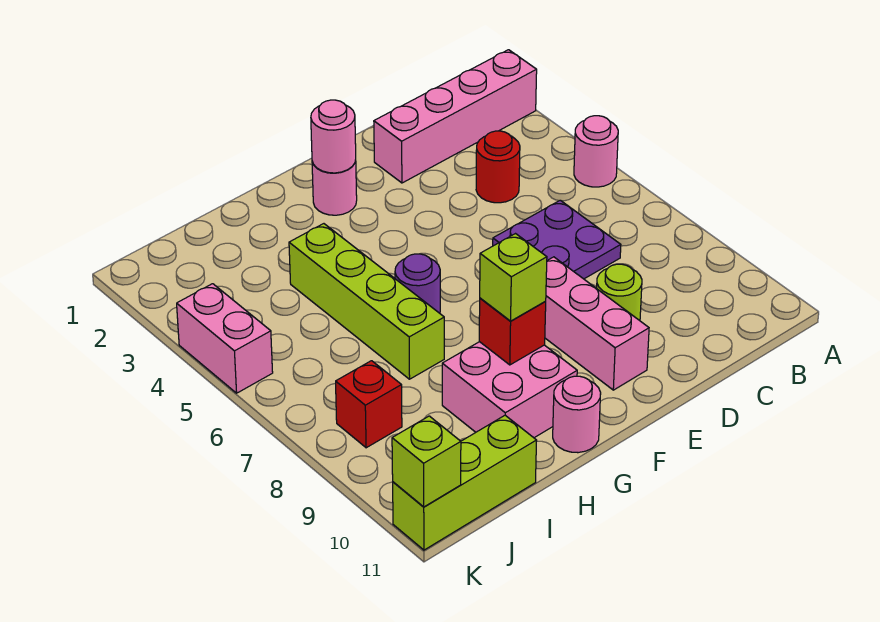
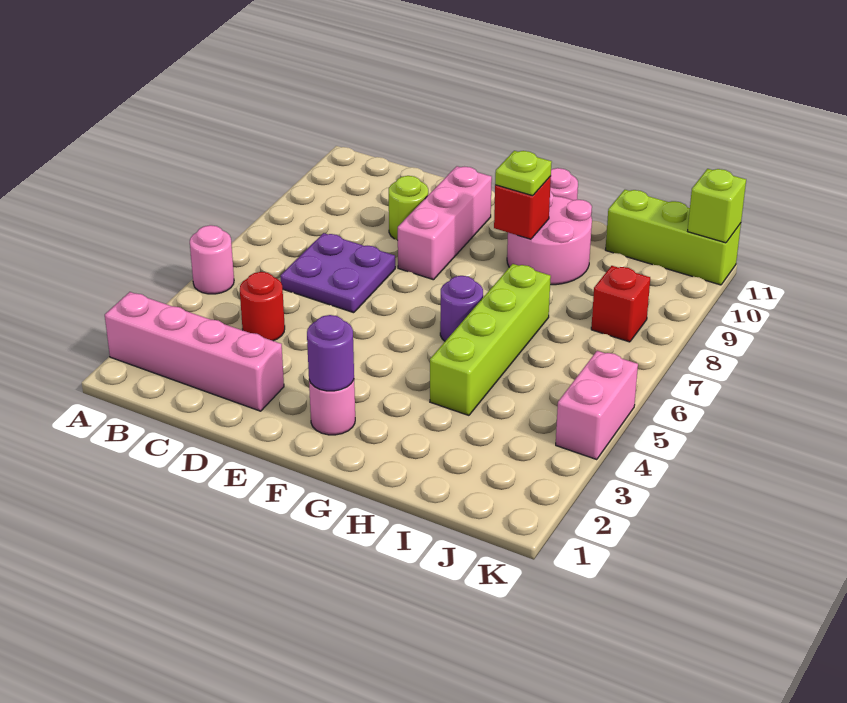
pink 1x1 round brick [311,100,356,173] -> purple 1x1 round brick [307,315,354,391]
pink 2x2 brick [442,342,577,438] -> pink 2x2 round brick [507,191,592,285]
lime 1x1 brick [480,234,547,321] -> lime 1x1 plate [495,151,552,196]

